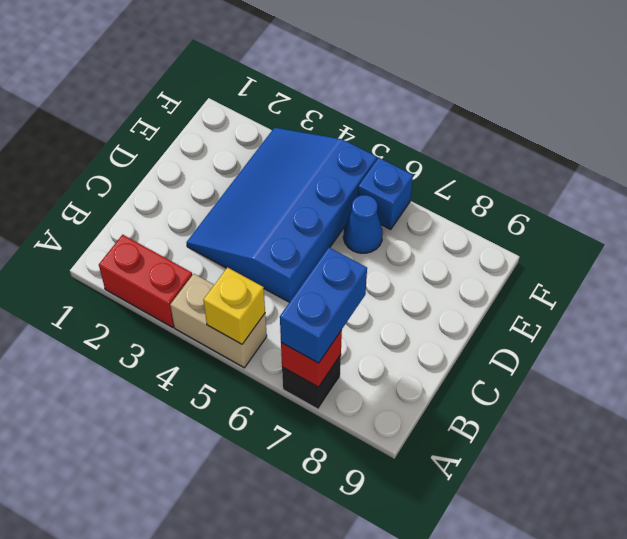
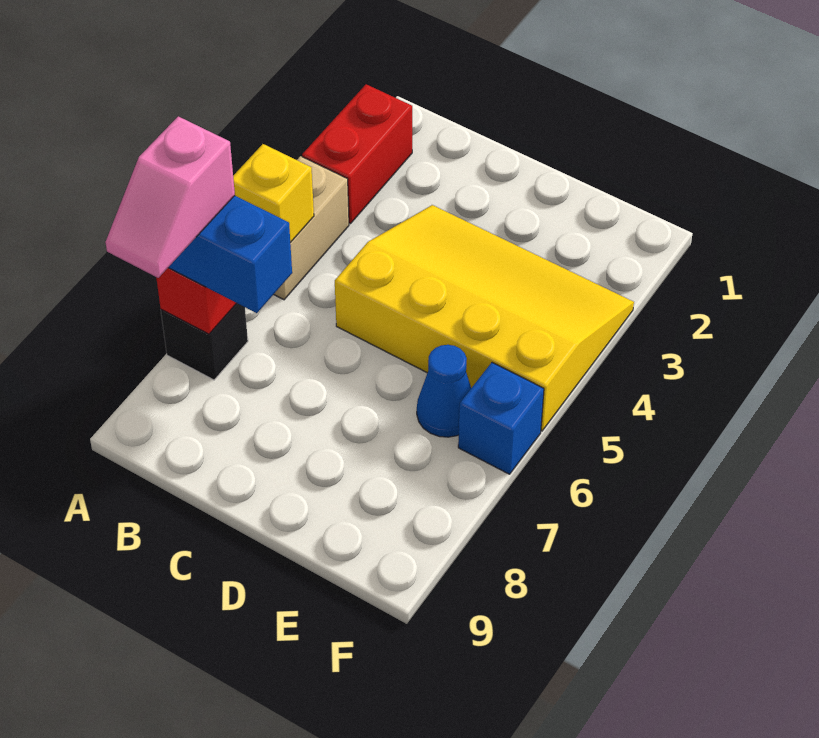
none -> pink 1x2 slope [105,116,235,278]
blue 3x4 slope [186,128,377,302] -> yellow 3x4 slope [335,205,634,431]

